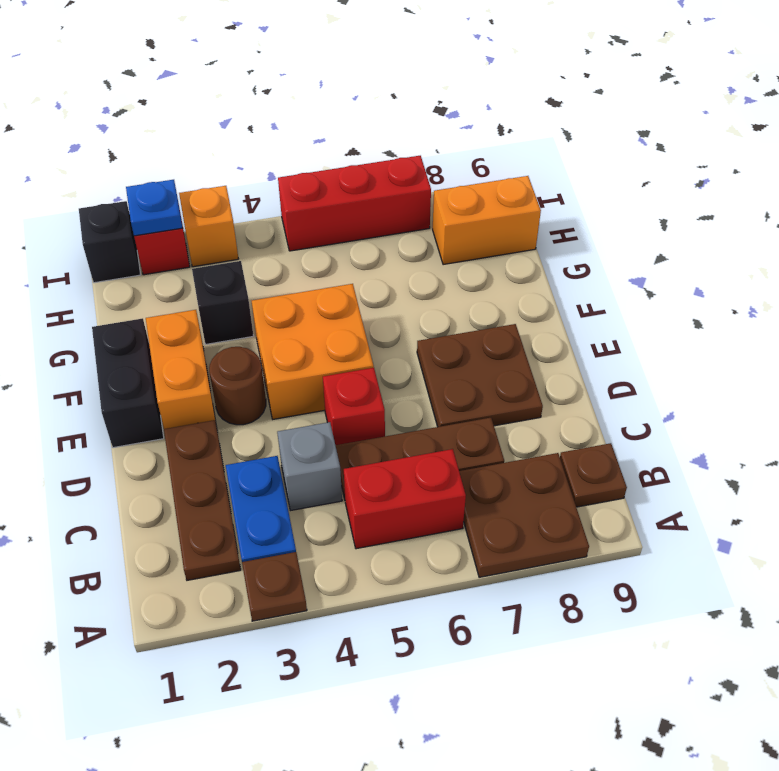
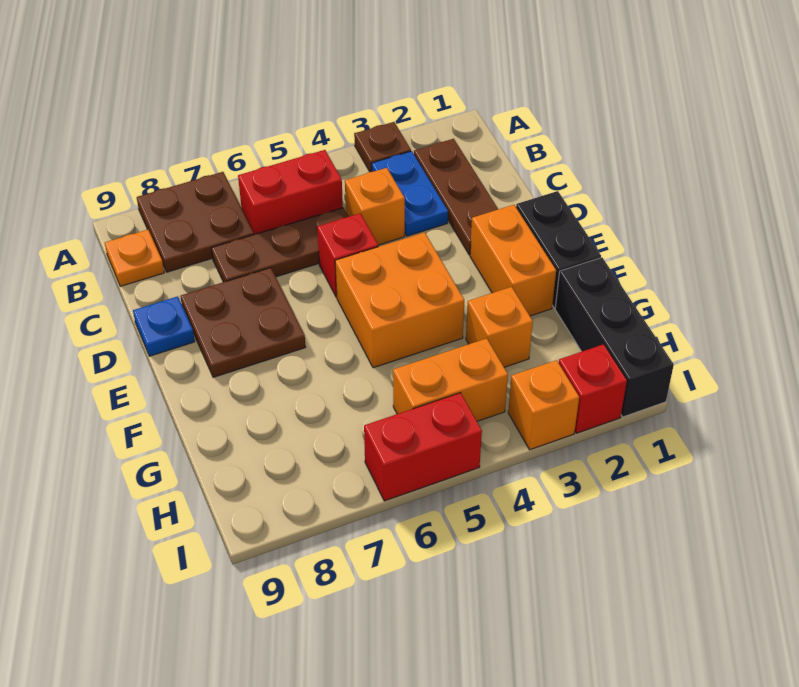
brown 1x1 plate [560,443,627,507] -> orange 1x1 plate [105,230,164,286]
grey 1x1 brick [277,422,342,511] -> orange 1x1 brick [345,168,405,245]
brown 1x1 round brick [209,347,266,425] -> none
black 1x1 brick [192,261,253,344] -> orange 1x1 brick [466,287,533,367]
orange 1x2 brick [433,176,541,265] -> orange 1x2 brick moved to [393,338,508,421]
black 1x1 brick [79,201,140,283] -> black 1x3 brick [555,258,674,417]
blue 1x1 plate [126,180,182,236] -> blue 1x1 plate moved to [133,296,195,356]
red 1x3 brick [278,156,431,251] -> red 1x2 brick [364,393,482,501]

